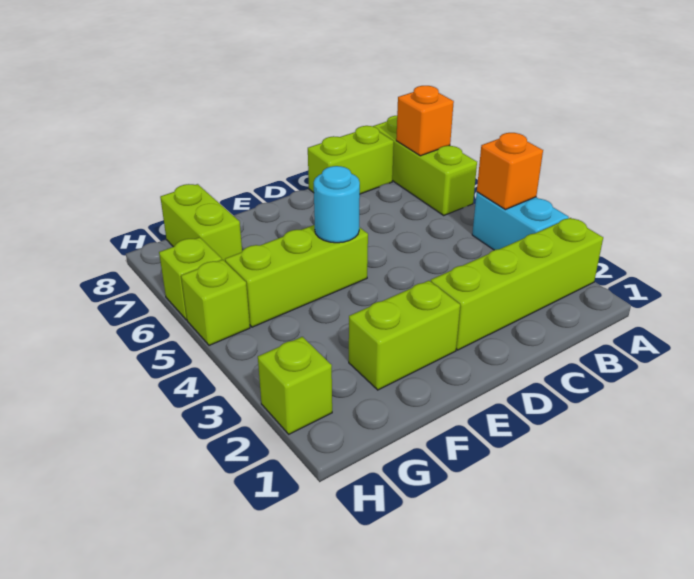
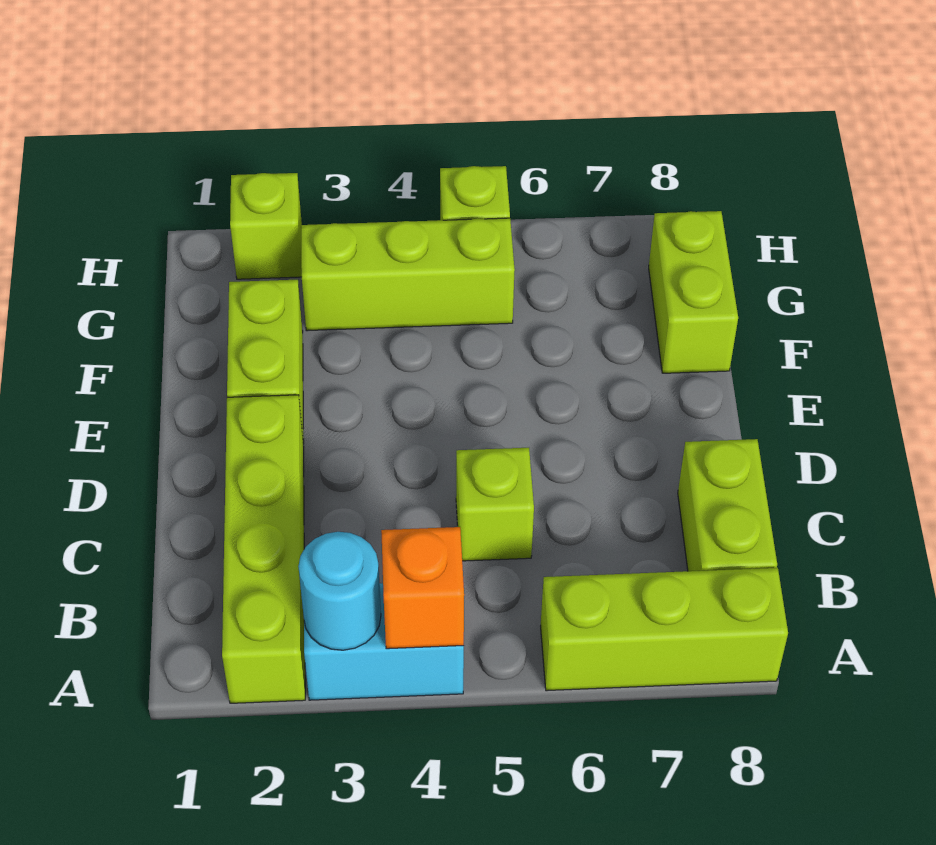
orange 1x1 brick [396,86,454,156] -> none
lime 1x3 brick [225,225,368,327] -> lime 1x3 brick turned to [301,218,515,331]
cyan 1x1 round brick [314,166,360,243] -> cyan 1x1 round brick moved to [298,532,381,650]
lime 1x2 brick [160,184,242,261] -> lime 1x2 brick turned to [649,211,738,373]
lime 1x1 brick [159,237,222,320] -> lime 1x1 brick moved to [456,448,534,561]

